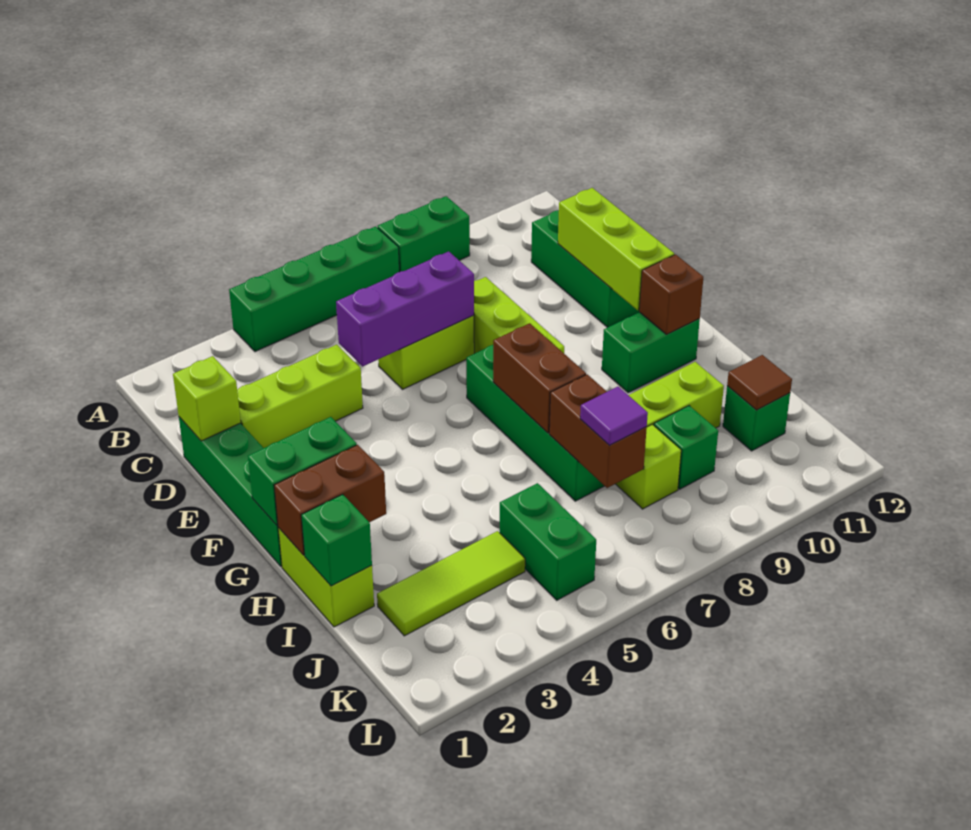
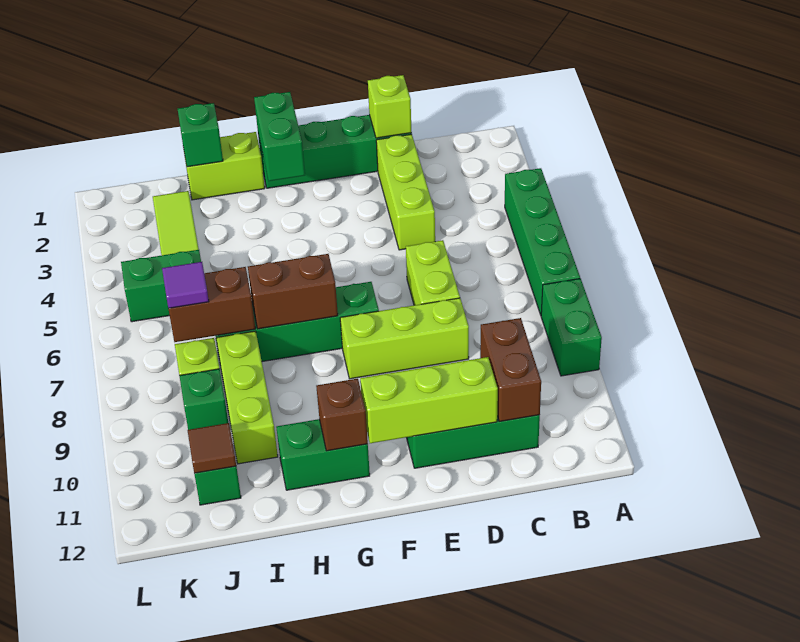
purple 1x3 brick [336,251,474,366] -> none
green 1x2 brick [602,312,700,393] -> green 1x2 brick turned to [276,419,370,490]
brown 1x2 brick [274,445,386,555] -> brown 1x2 brick moved to [480,318,541,422]

